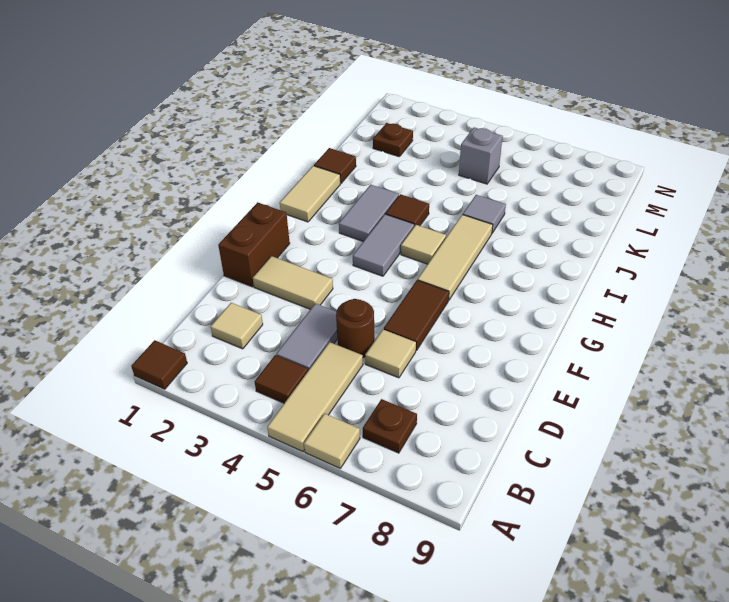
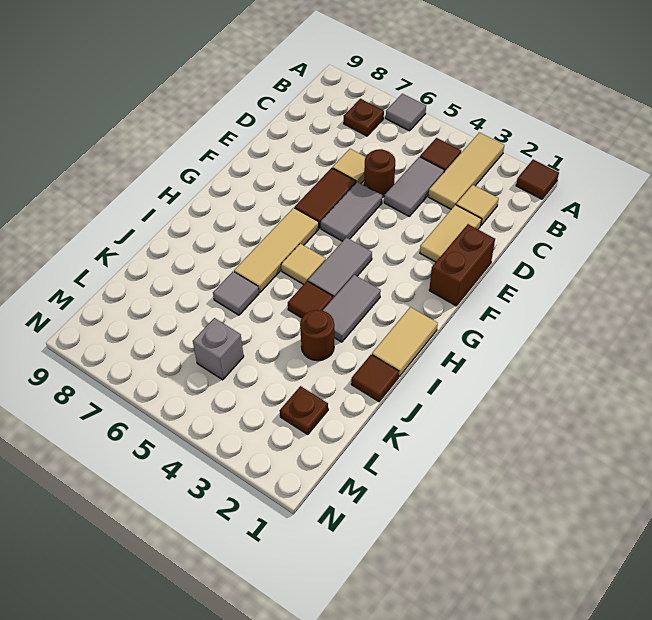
tan 1x3 tile [267,342,363,452] -> tan 1x3 tile moved to [428,132,504,209]
tan 1x1 tile [304,414,360,468] -> grey 1x1 tile [386,94,426,131]
tan 1x2 tile [253,256,333,309] -> tan 1x2 tile turned to [420,205,482,262]
none -> grey 1x2 tile [321,182,382,241]
none -> brown 1x1 round brick [300,310,334,361]

